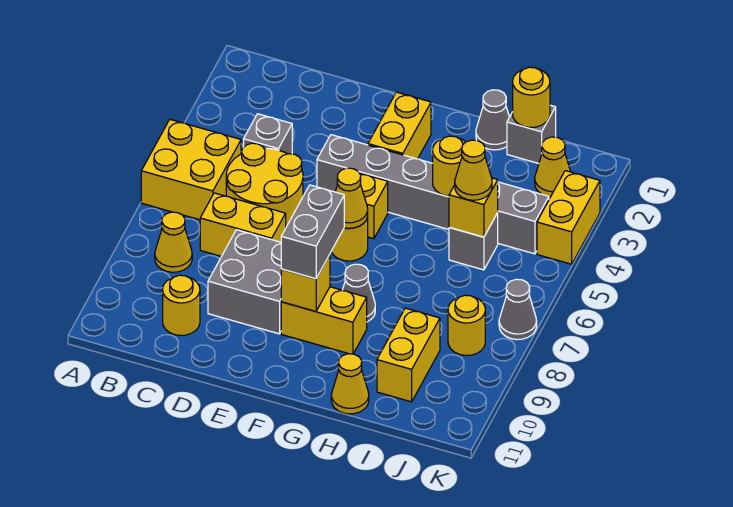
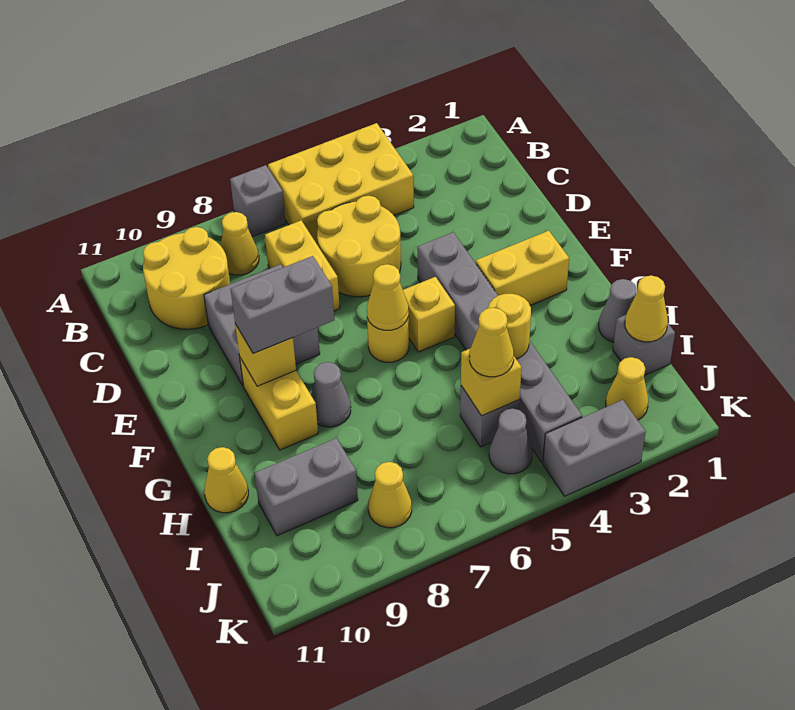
yellow 2x2 brick [141,120,241,220] -> yellow 2x3 brick [268,123,414,245]
grey 1x1 brick [244,114,292,154] -> grey 1x1 brick moved to [230,165,286,237]
yellow 1x1 round brick [163,275,200,336] -> yellow 2x2 round brick [143,227,230,329]
yellow 1x1 round brick [513,67,550,128] -> yellow 1x1 cone [625,275,668,342]
yellow 1x2 brick [377,308,440,402] -> grey 1x2 brick [255,438,358,536]
yellow 1x1 round brick [448,295,485,356] -> yellow 1x1 cone [368,462,412,528]
yellow 1x2 brick [537,171,600,264] -> grey 1x2 brick [543,400,646,496]
grey 1x1 cone [499,279,537,340] -> grey 1x1 cone moved to [489,409,532,474]

